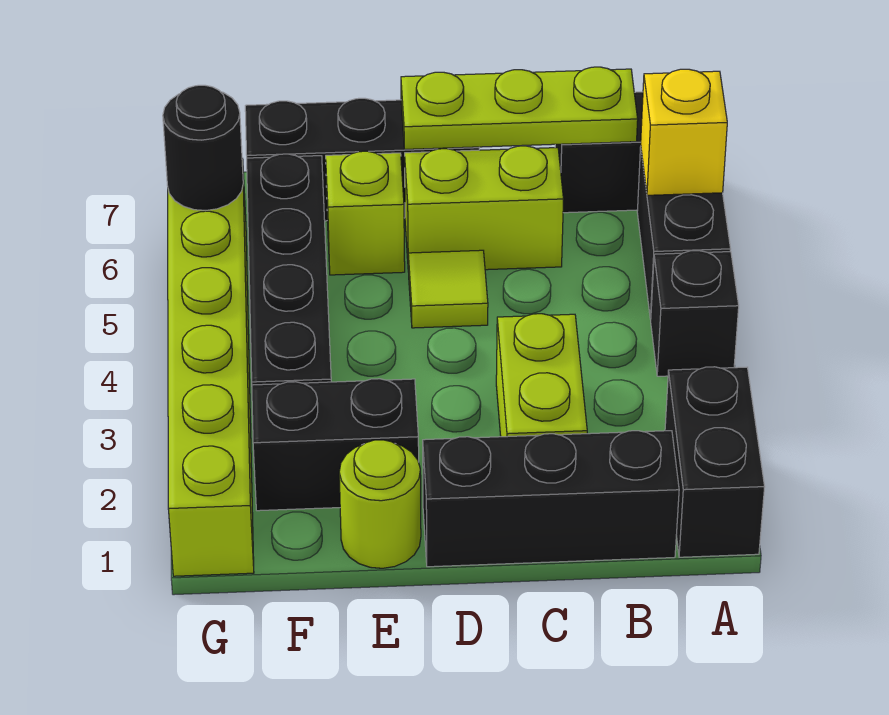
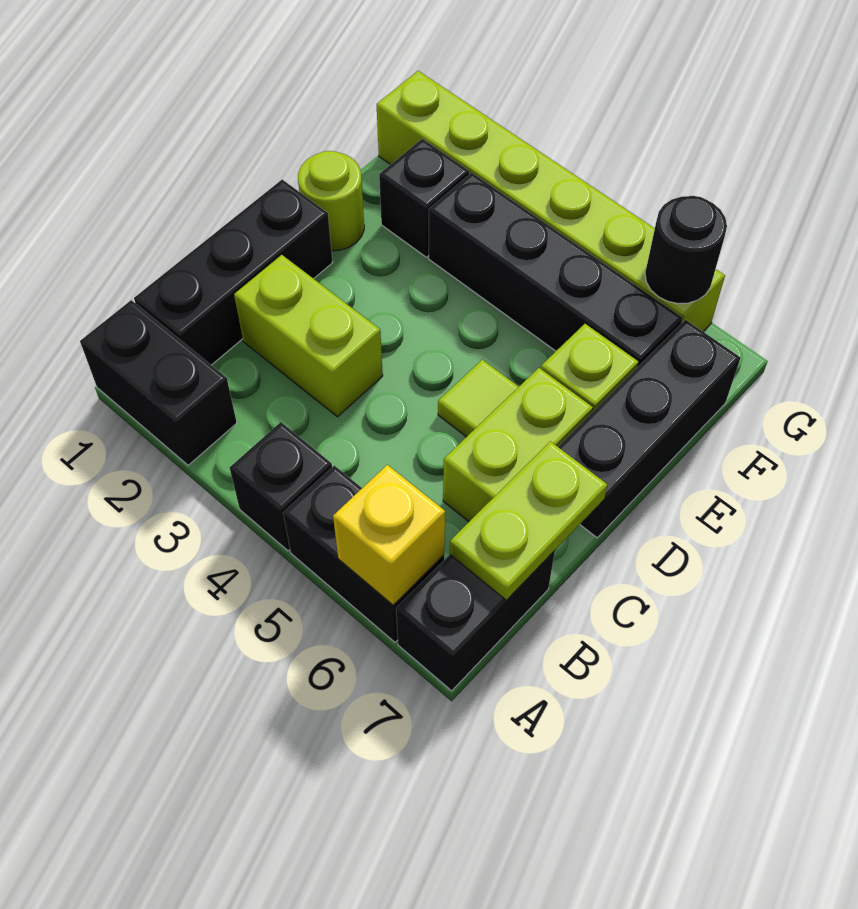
lime 1x3 plate [401,67,638,149] -> lime 1x2 plate [450,441,607,600]
black 1x2 brick [252,379,419,511] -> black 1x1 brick [379,139,469,257]

